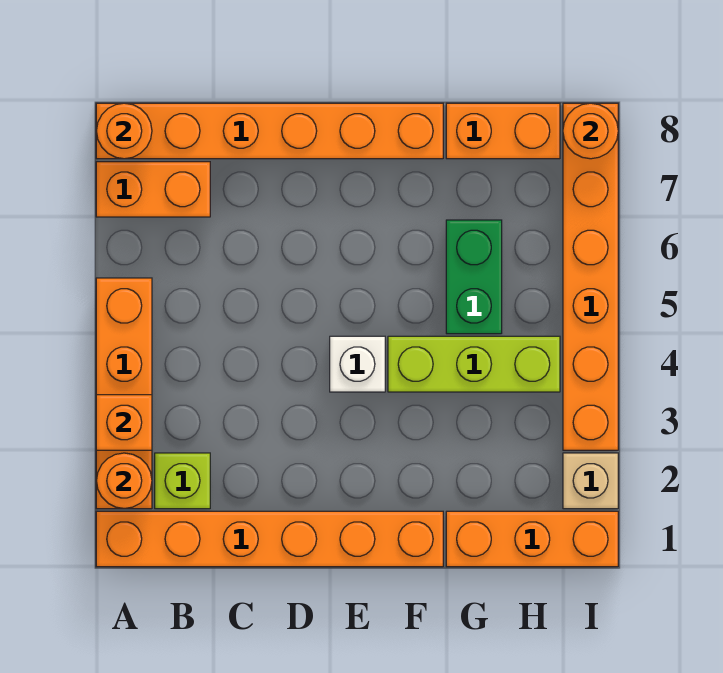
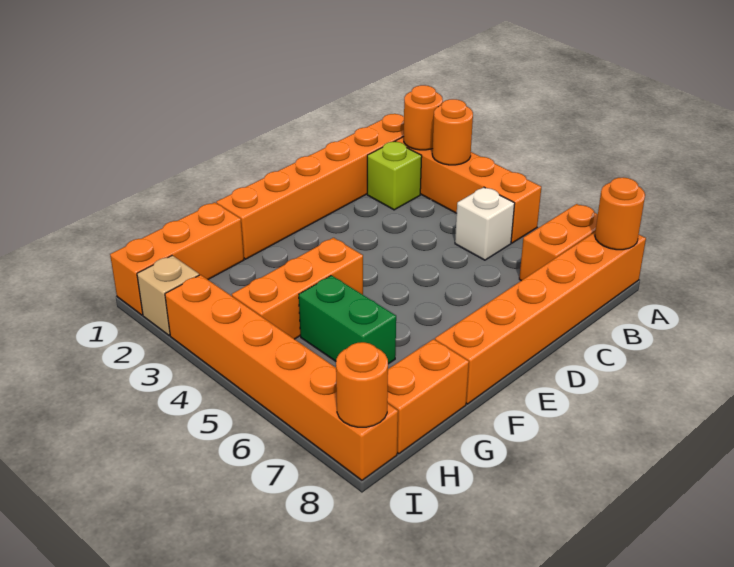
orange 1x1 brick [96,395,152,450] -> orange 1x1 round brick [432,99,473,165]
white 1x1 brick [330,336,385,392] -> white 1x1 brick moved to [455,187,515,260]
lime 1x3 brick [388,336,560,392] -> orange 1x3 brick [232,238,363,339]

